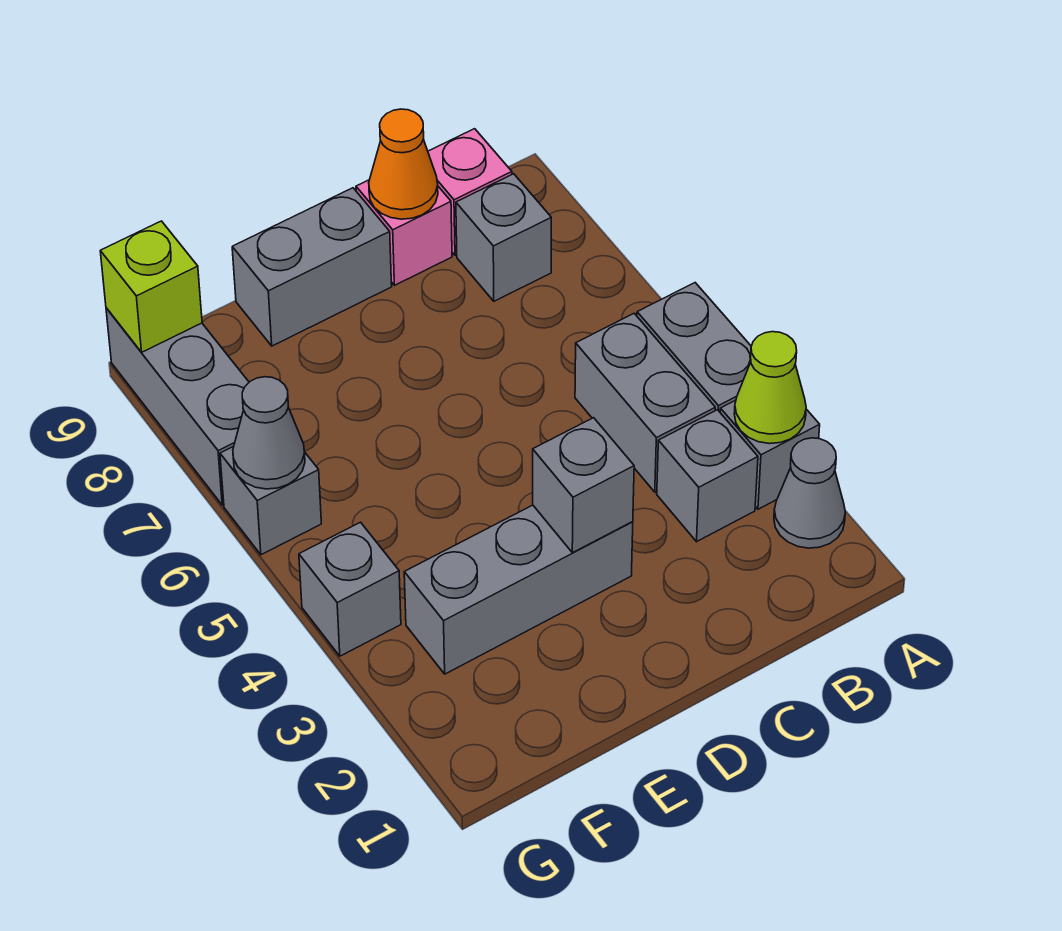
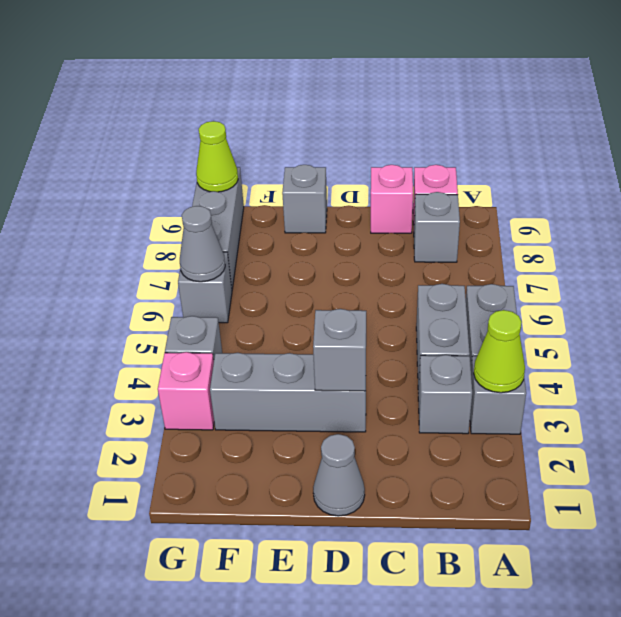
grey 1x1 cone [774,438,845,548] -> grey 1x1 cone moved to [313,434,365,516]
orange 1x1 cone [369,109,438,219] -> none
grey 1x2 brick [232,188,392,346] -> grey 1x1 brick [282,165,327,233]
none -> pink 1x1 brick [158,352,214,430]
lime 1x1 brick [100,221,202,352] -> lime 1x1 cone [196,121,238,192]

